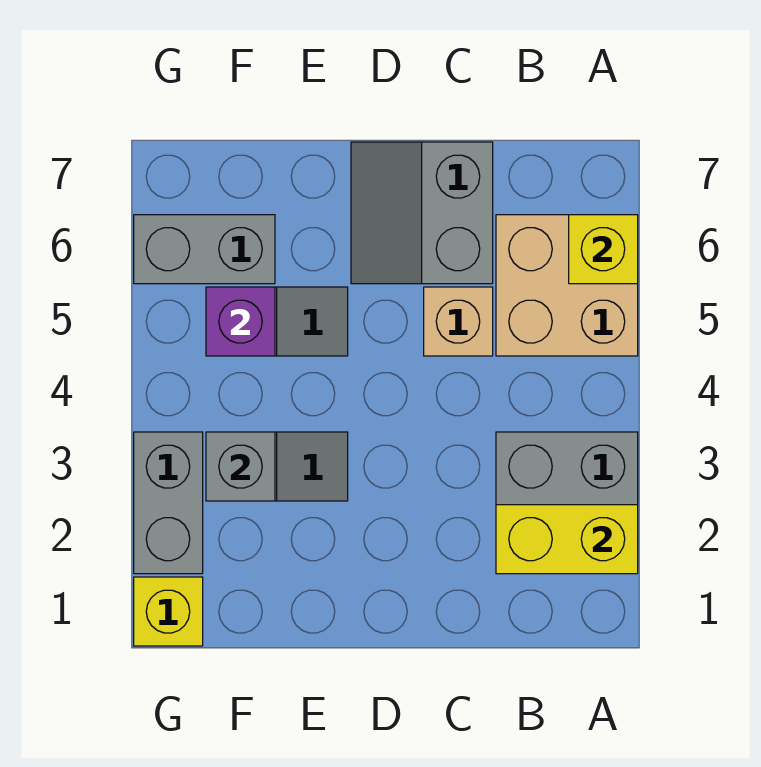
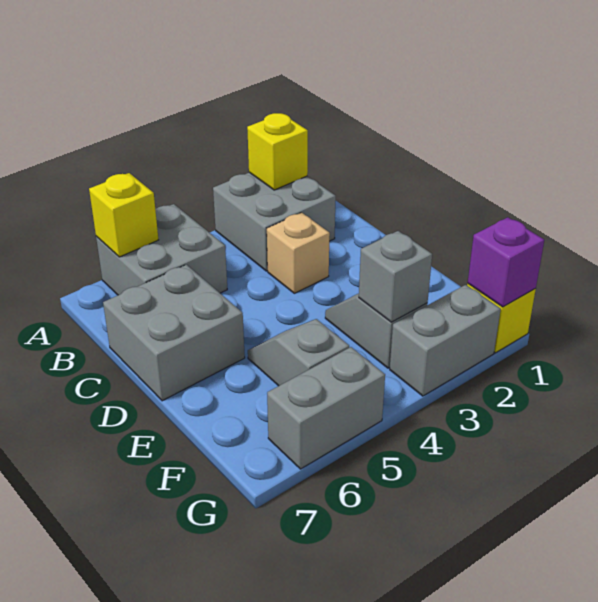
yellow 1x2 brick [496,505,638,574] -> yellow 1x1 brick [247,113,308,190]
tan 2x2 brick [496,215,638,356] -> grey 2x2 brick [96,204,227,295]
tan 1x1 brick [424,287,493,356] -> tan 1x1 brick moved to [267,213,330,293]
grey 2x2 slope [351,142,493,284] -> grey 2x2 brick [103,265,245,401]
purple 1x1 brick [206,287,275,356] -> purple 1x1 brick moved to [468,217,544,307]
grey 1x2 brick [134,215,275,284] -> grey 1x2 brick turned to [267,347,385,469]

